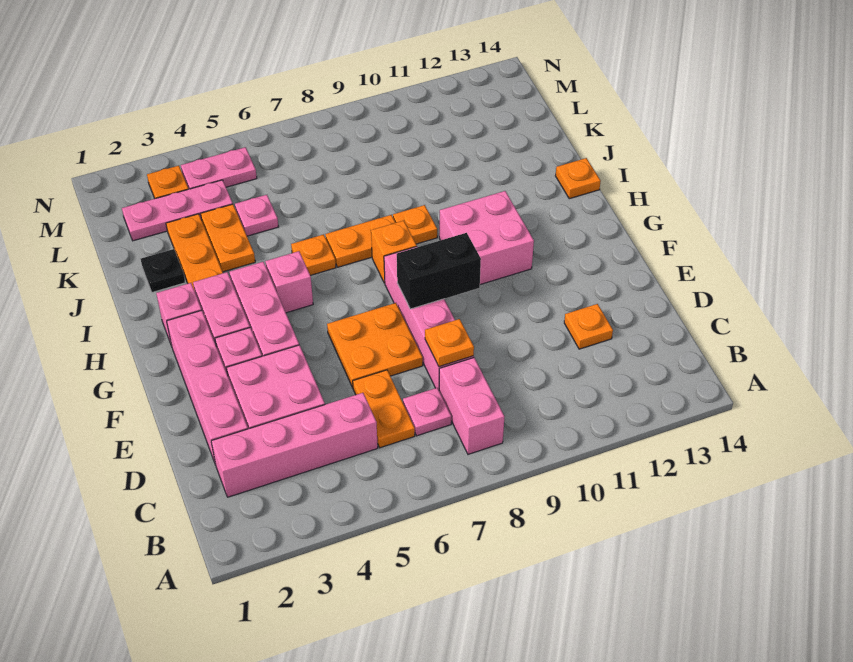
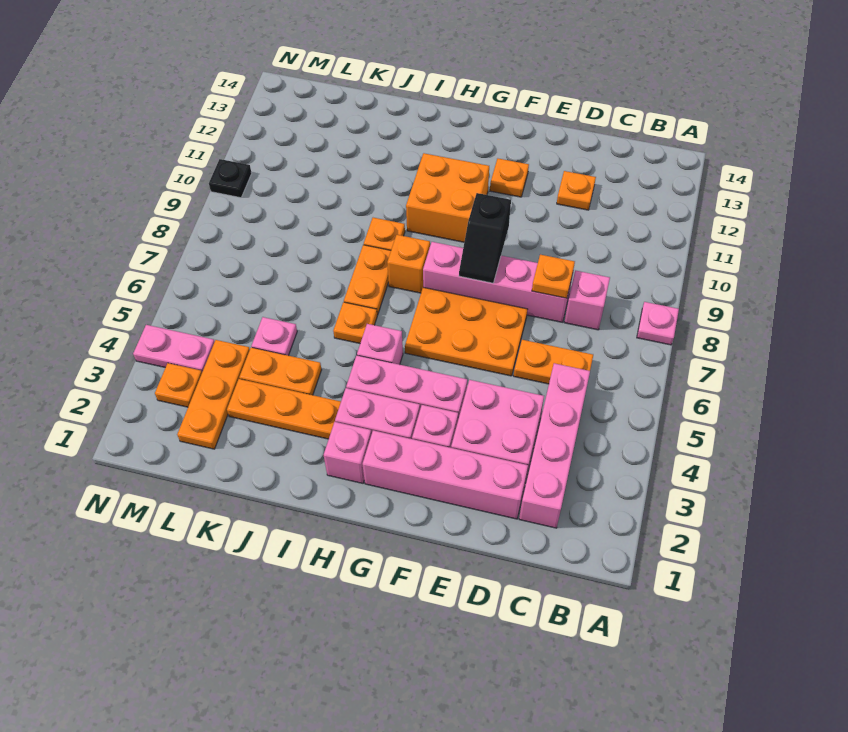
pink 1x2 brick [439,358,505,454] -> pink 1x1 brick [564,270,610,330]
pink 1x1 plate [403,388,451,436] -> pink 1x1 plate moved to [637,302,679,345]
orange 2x2 plate [327,303,423,388] -> orange 2x3 plate [405,287,527,376]
black 1x2 brick [397,233,481,309] -> black 1x2 slope [459,193,511,283]
pink 2x2 brick [439,191,534,285] -> orange 2x2 brick [406,153,489,242]
orange 1x1 plate [556,158,601,199] -> orange 1x1 plate moved to [490,159,529,197]
black 1x1 plate [141,249,185,292] -> black 1x1 plate moved to [209,159,252,198]
pink 1x3 plate [122,180,233,241] -> orange 1x3 plate [177,340,250,449]
pink 1x2 plate [181,147,257,189] -> pink 1x2 plate turned to [133,325,215,372]

